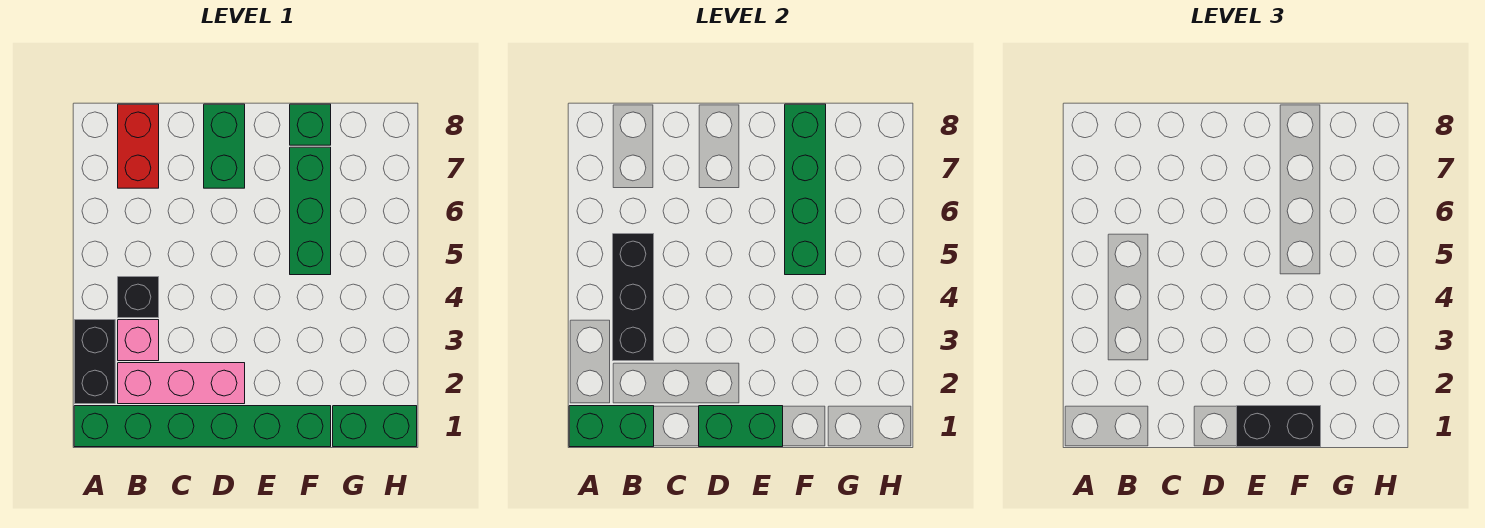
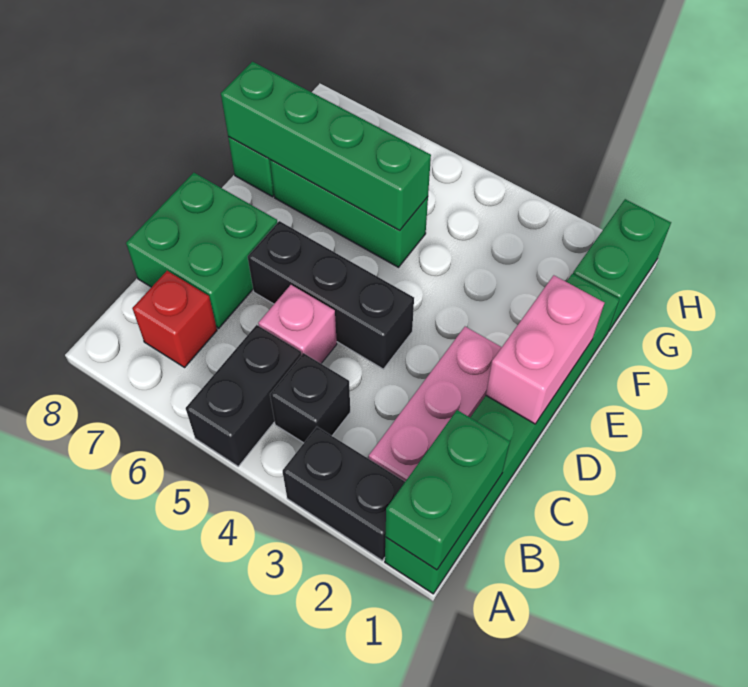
pink 1x1 brick [118,320,159,361] -> pink 1x1 brick moved to [258,285,337,363]
black 1x3 brick [613,234,654,361] -> black 1x3 brick moved to [248,221,414,369]
red 1x2 brick [118,104,159,188] -> red 1x1 brick [132,271,217,367]
green 1x2 brick [699,406,783,447] -> pink 1x2 brick [486,275,604,424]
green 1x2 brick [204,104,245,188] -> green 2x2 brick [126,173,277,328]
black 1x2 brick [1237,406,1321,447] -> black 1x2 brick moved to [186,325,301,466]

